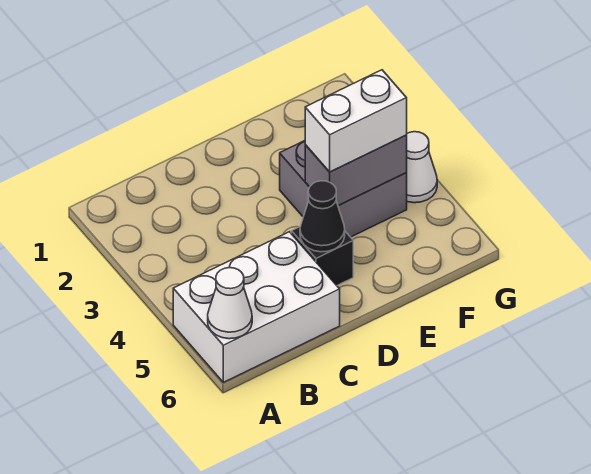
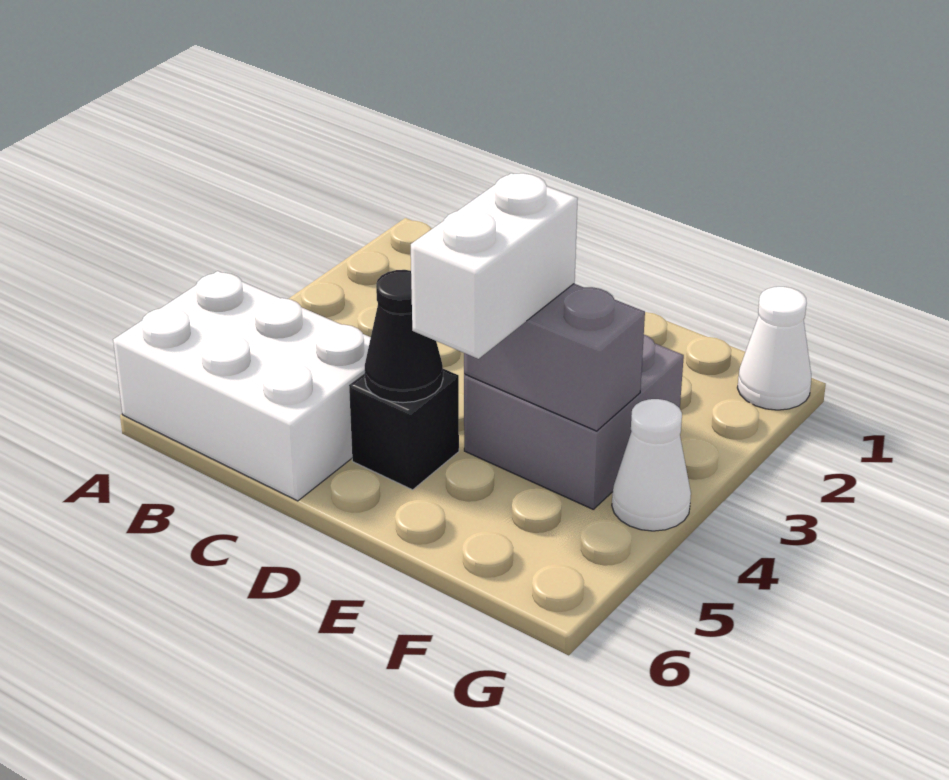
white 1x1 cone [208,268,252,339] -> white 1x1 cone moved to [737,287,811,410]
white 1x2 brick [305,70,407,172] -> white 1x2 brick turned to [411,173,578,359]

